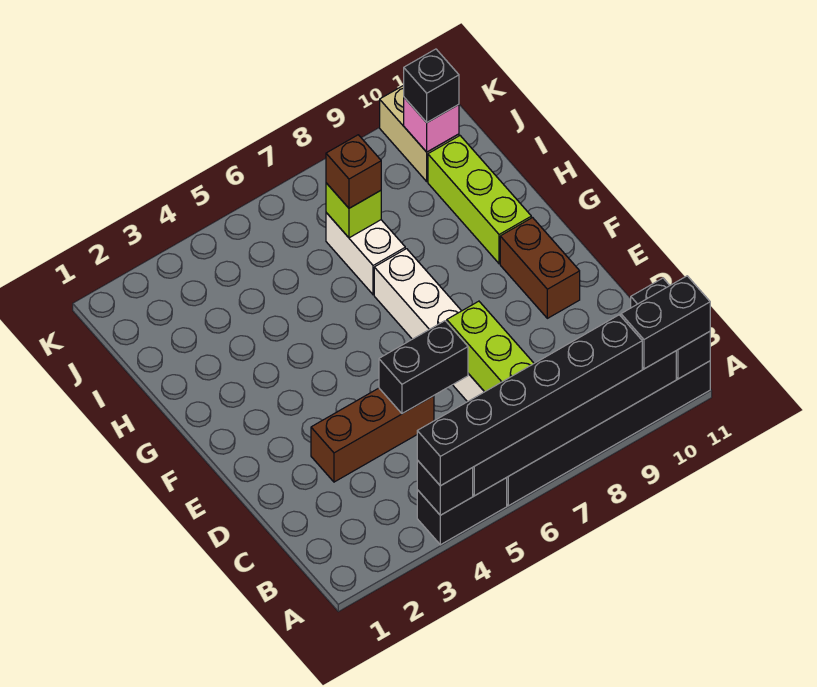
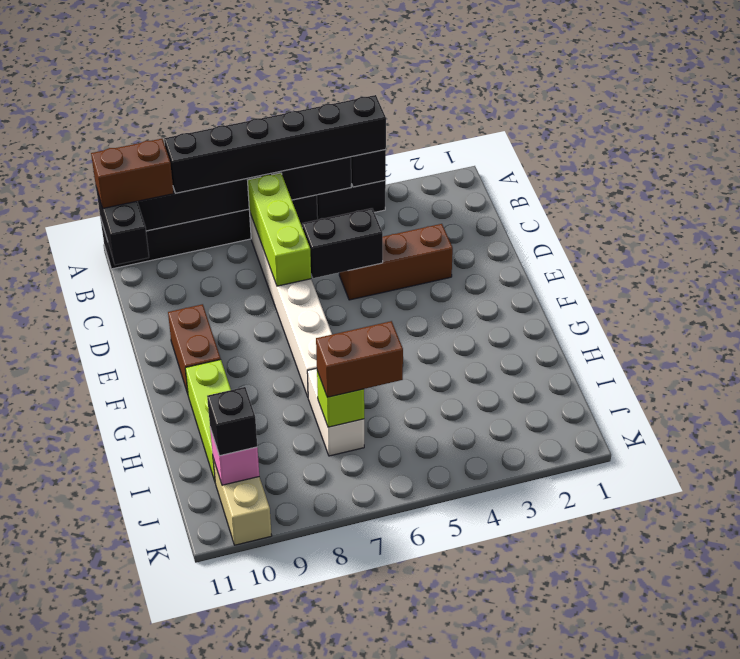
black 1x2 brick [621,276,710,369] -> brown 1x2 brick [91,139,174,208]
brown 1x1 brick [326,135,381,208] -> brown 1x2 brick [316,321,403,397]

